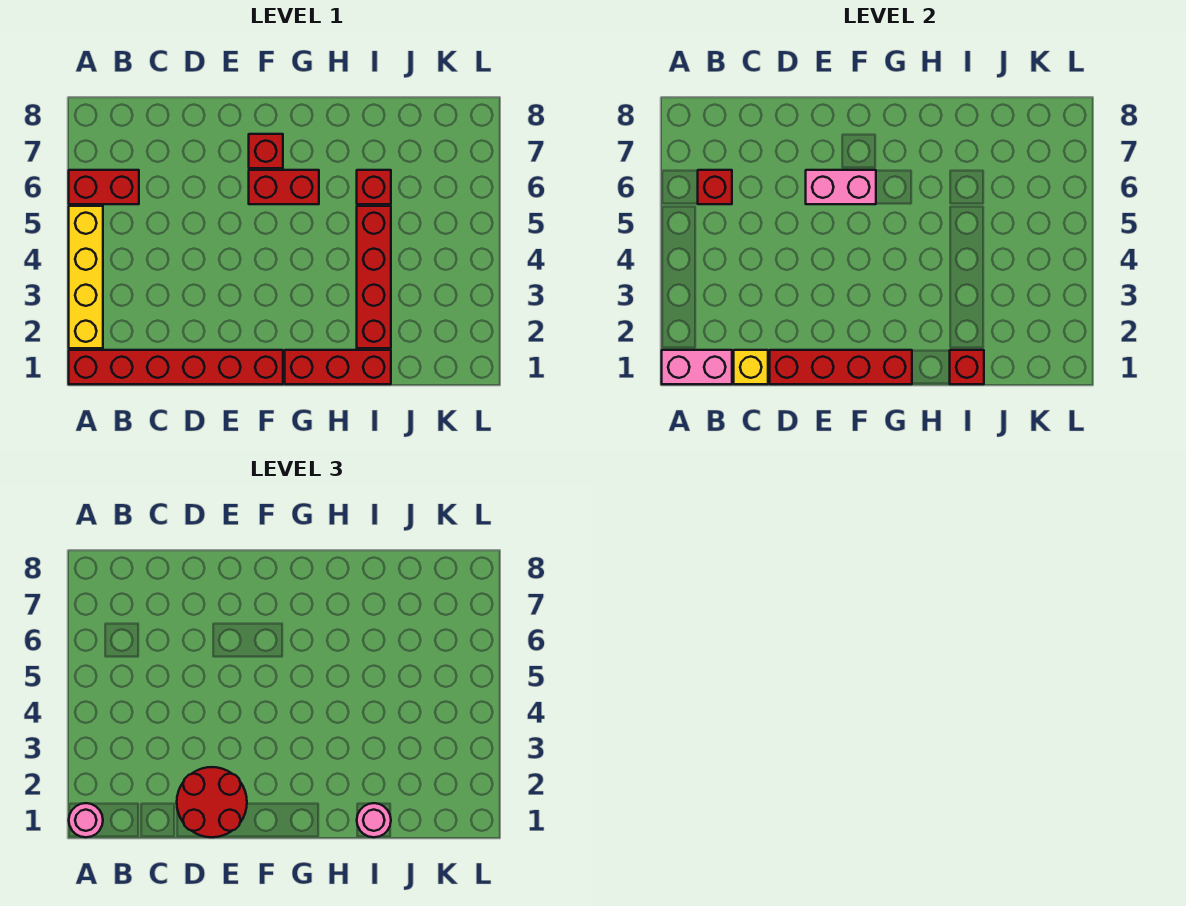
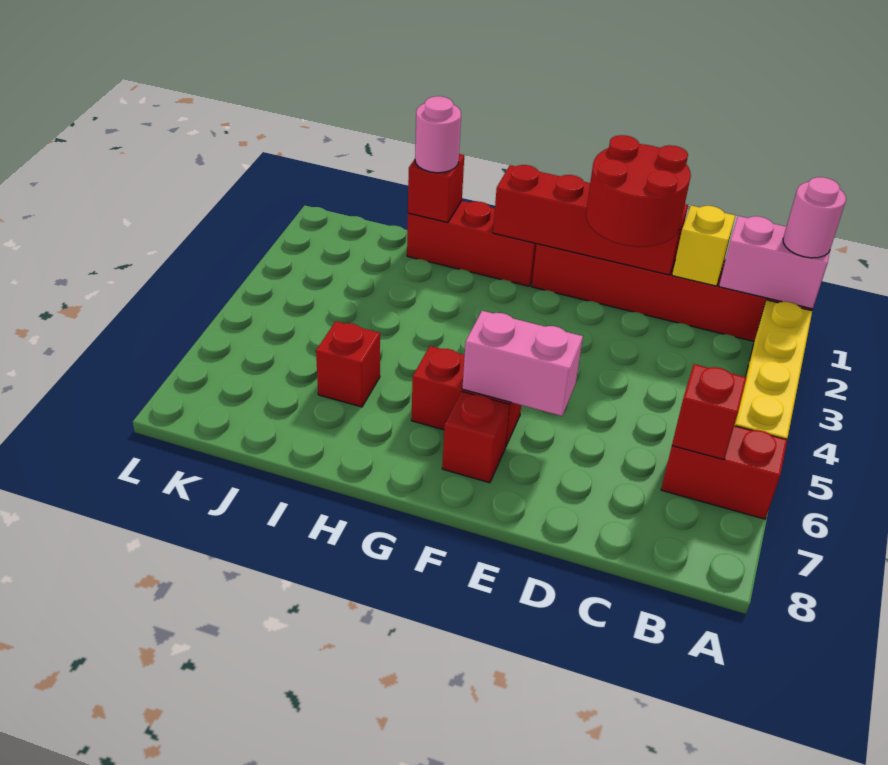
red 1x4 brick [357,206,391,348] -> none

